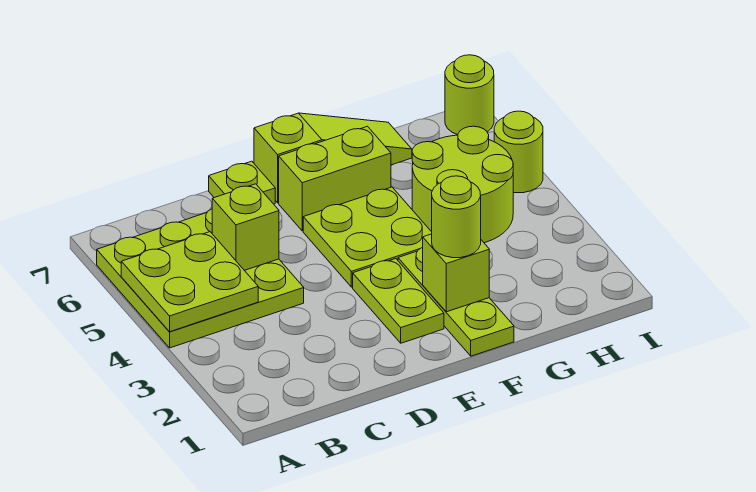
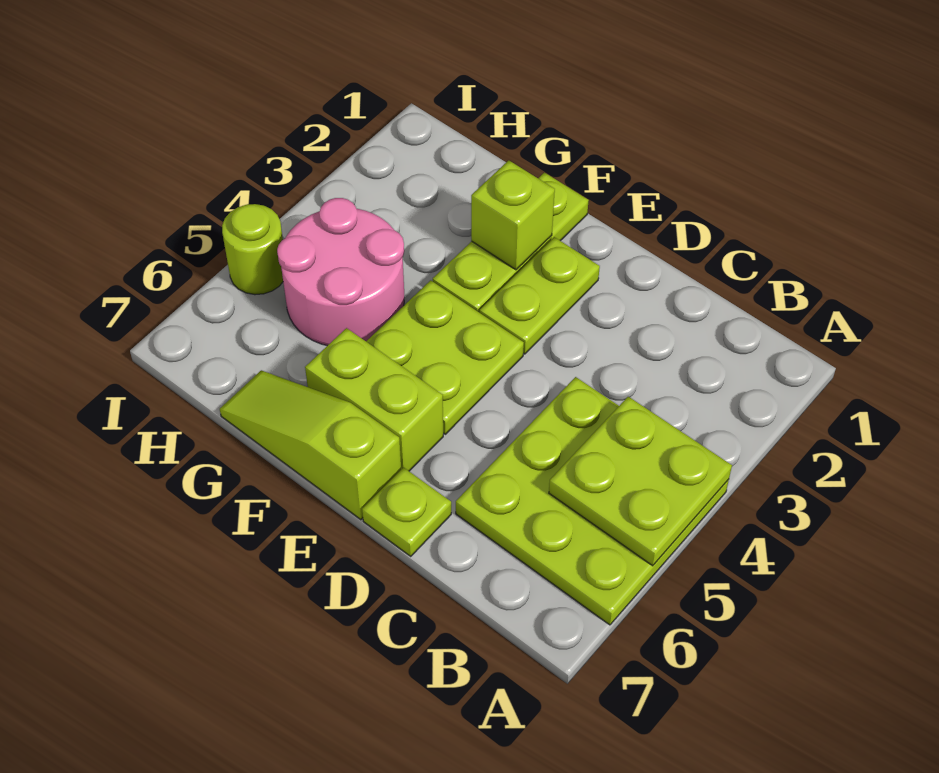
lime 1x1 brick [212,184,279,270] -> none
lime 1x1 round brick [432,176,481,258] -> none
lime 2x2 round brick [412,126,513,243] -> pink 2x2 round brick [277,198,404,346]
lime 1x1 round brick [445,55,494,135] -> none

